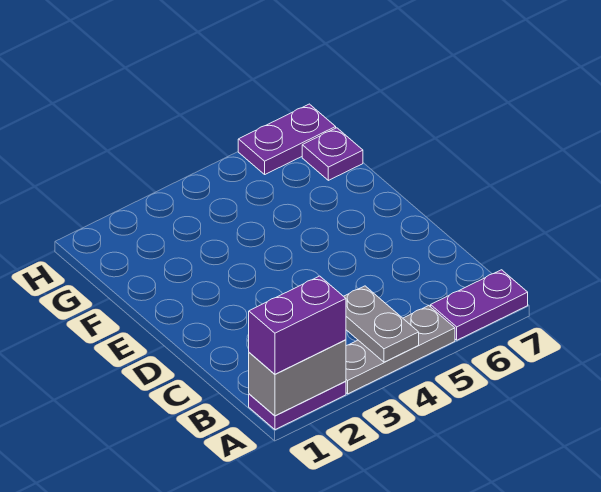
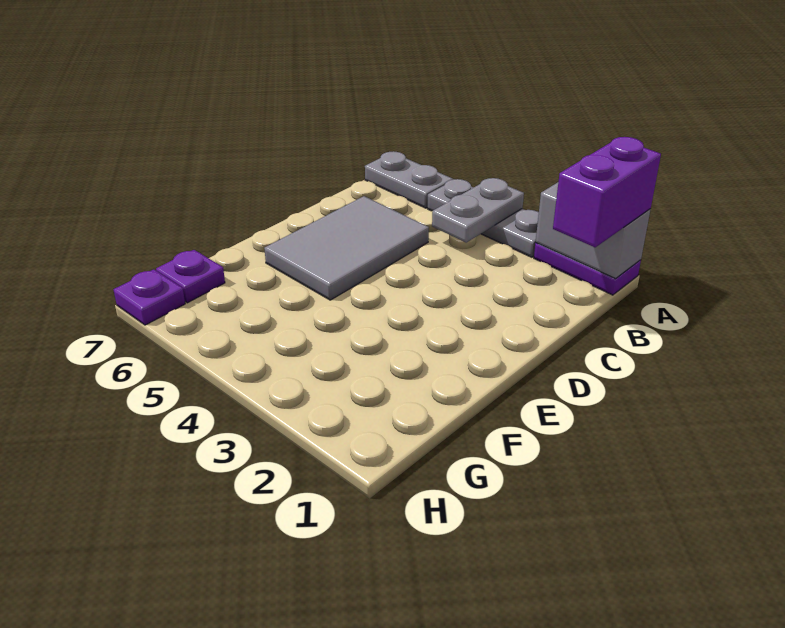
purple 1x2 brick [249,276,346,374] -> purple 1x2 brick turned to [553,137,661,247]
purple 1x2 plate [431,270,528,340] -> grey 1x2 plate [365,151,453,208]
none -> grey 2x3 tile [264,196,429,300]
purple 1x2 plate [238,104,336,174] -> purple 1x1 plate [113,269,185,325]

